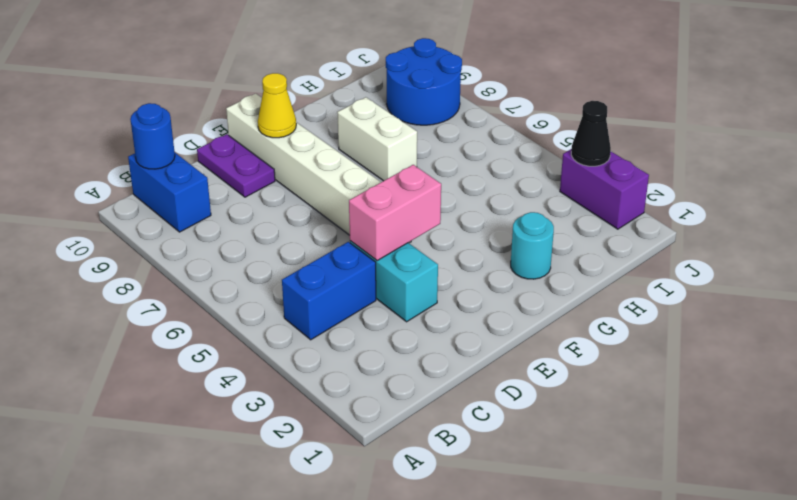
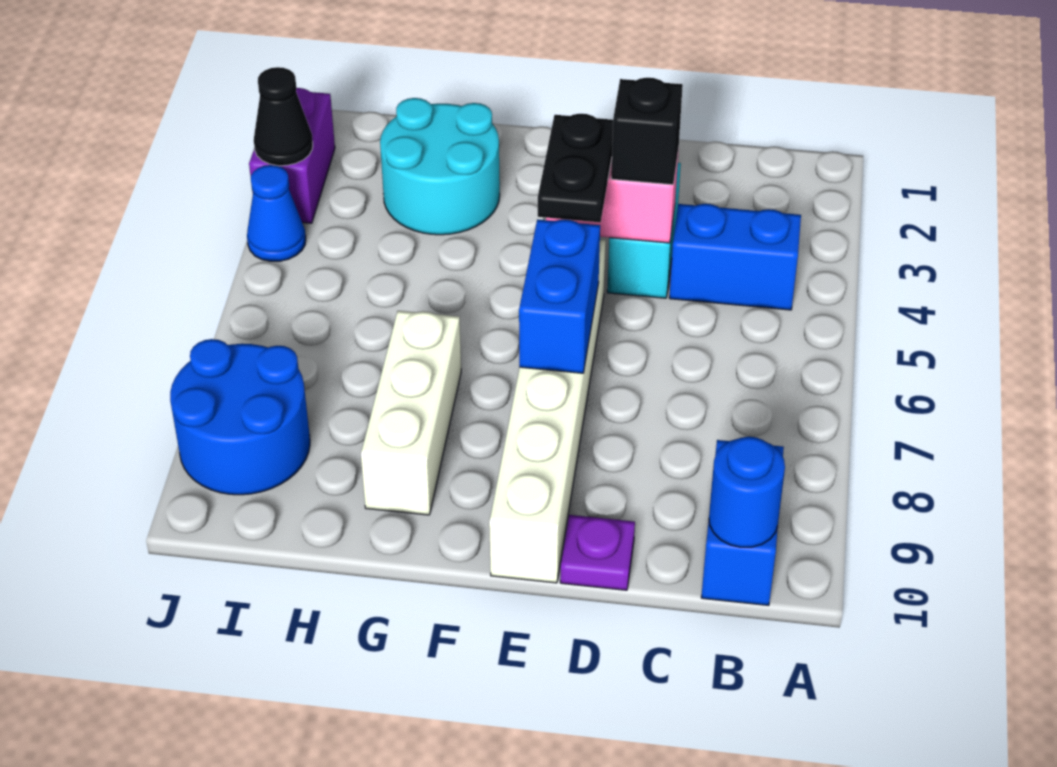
none -> black 1x1 brick [611,78,683,185]
purple 1x2 plate [197,134,275,197] -> purple 1x1 plate [560,515,635,590]
none -> black 1x2 plate [538,114,613,222]
none -> blue 1x2 brick [519,219,600,373]
yellow 1x1 cone [258,73,296,138] -> none
cyan 1x1 round brick [511,212,554,279] -> cyan 2x2 round brick [380,98,500,235]
white 1x2 brick [337,97,417,181] -> white 1x3 brick [361,311,461,515]
none -> blue 1x1 cone [247,165,306,261]

